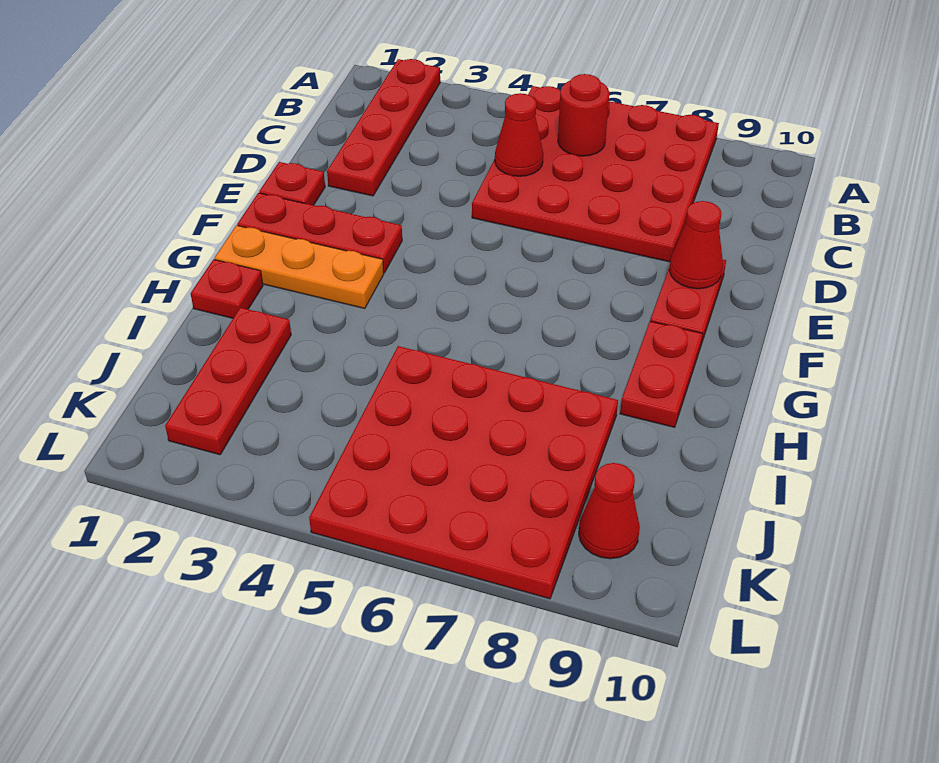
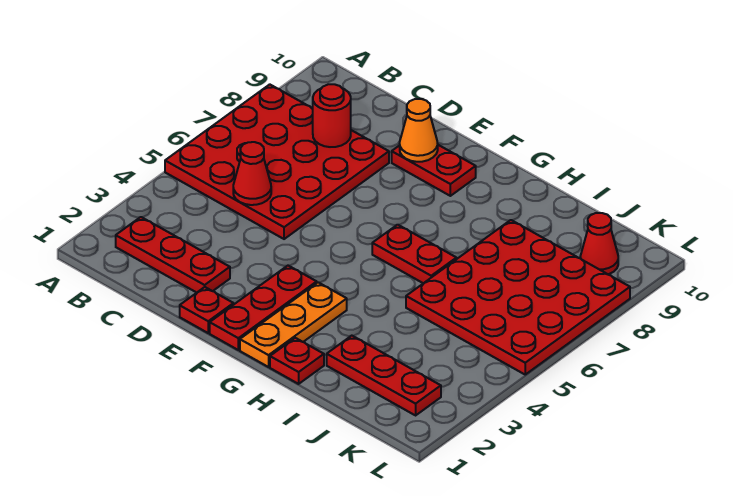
red 1x4 plate [327,59,440,196] -> red 1x3 plate [116,217,230,293]
red 1x1 round brick [558,74,609,156] -> red 1x1 round brick moved to [313,84,351,147]
red 1x1 cone [669,201,723,289] -> orange 1x1 cone [400,99,438,162]
red 1x2 plate [620,321,702,427] -> red 1x2 plate moved to [372,225,456,283]

